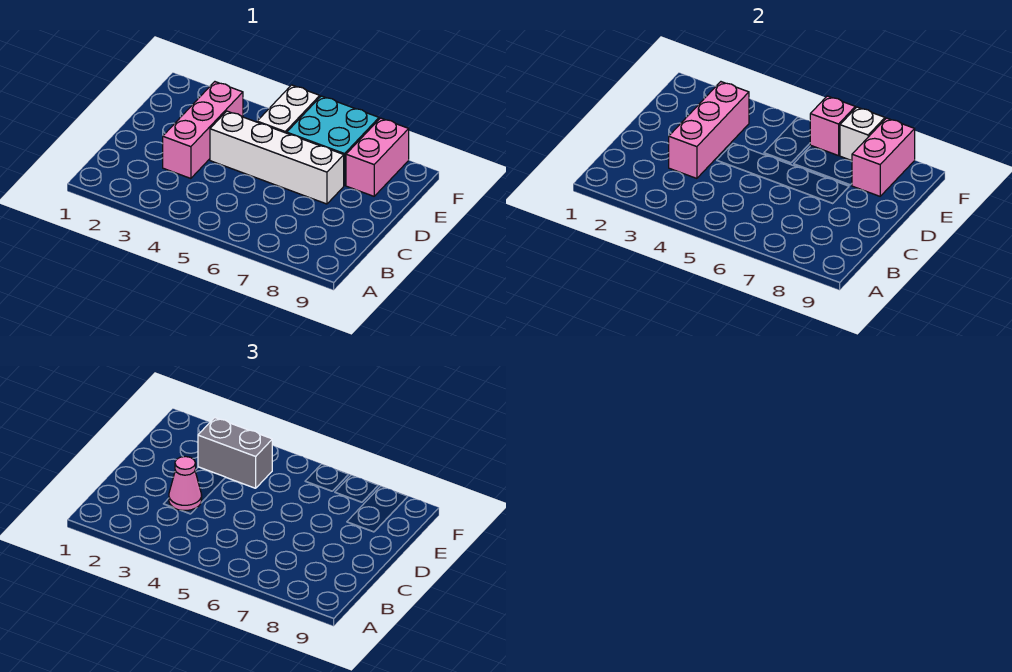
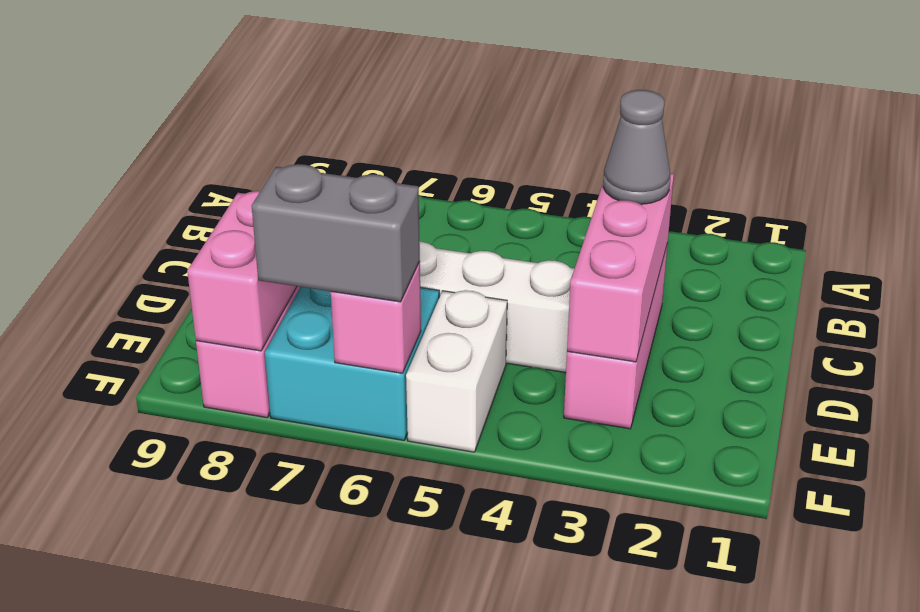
pink 1x1 cone [169,456,202,510] -> grey 1x1 cone [603,90,670,204]
grey 1x2 brick [198,418,272,488] -> grey 1x2 brick moved to [252,164,420,302]
white 1x1 brick [840,107,885,161] -> none

